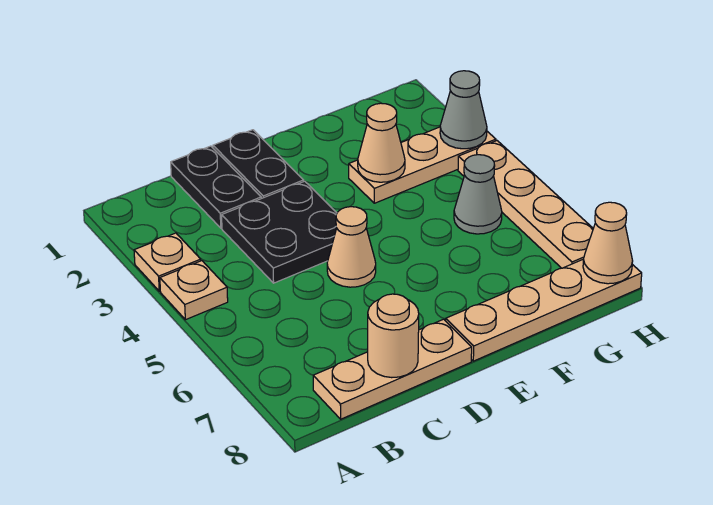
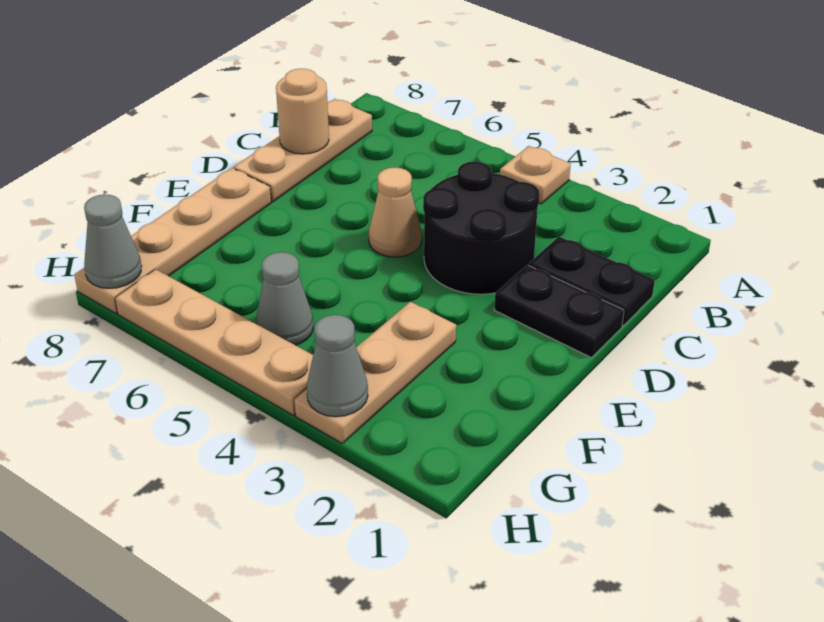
tan 1x1 plate [134,233,201,291] -> none
black 2x2 plate [222,181,337,283] -> black 2x2 round brick [423,161,539,294]
tan 1x1 cone [358,103,405,182] -> none
tan 1x1 cone [583,202,633,284] -> grey 1x1 cone [84,194,142,288]

